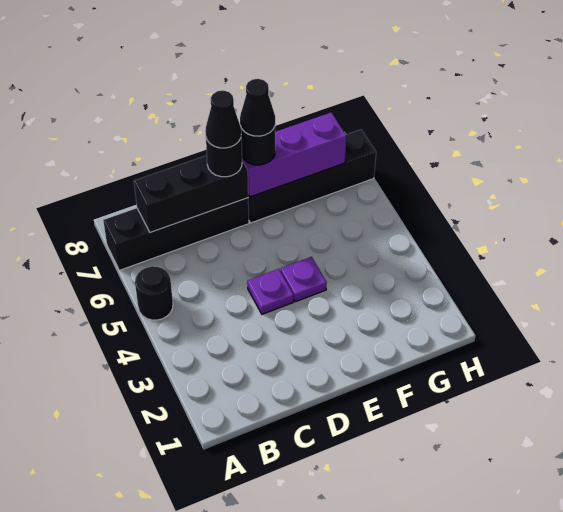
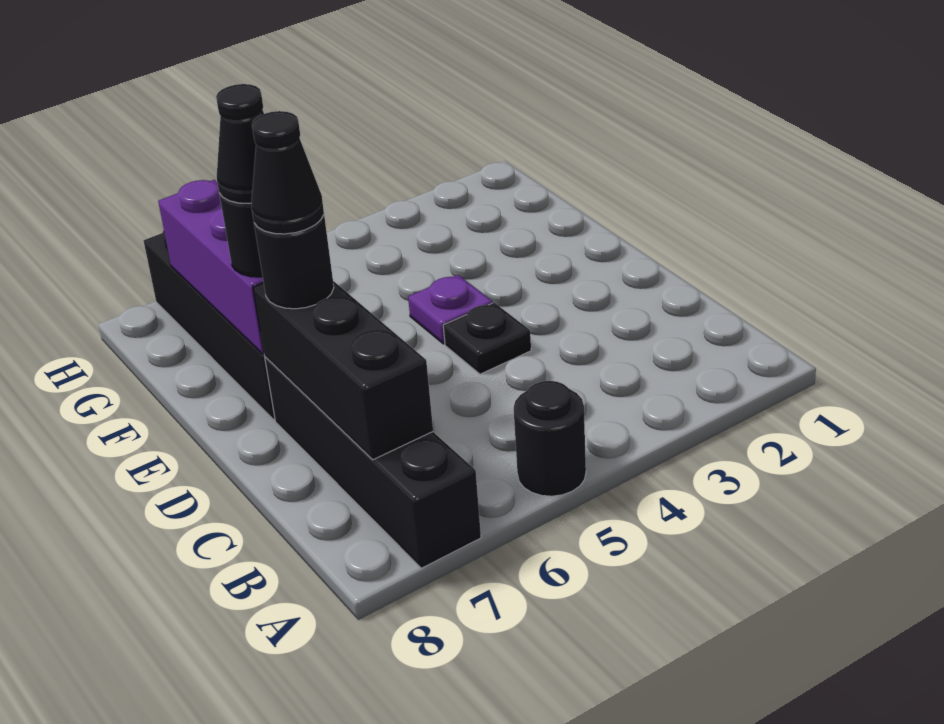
purple 1x1 plate [247,269,294,314] -> black 1x1 plate [443,303,531,374]

